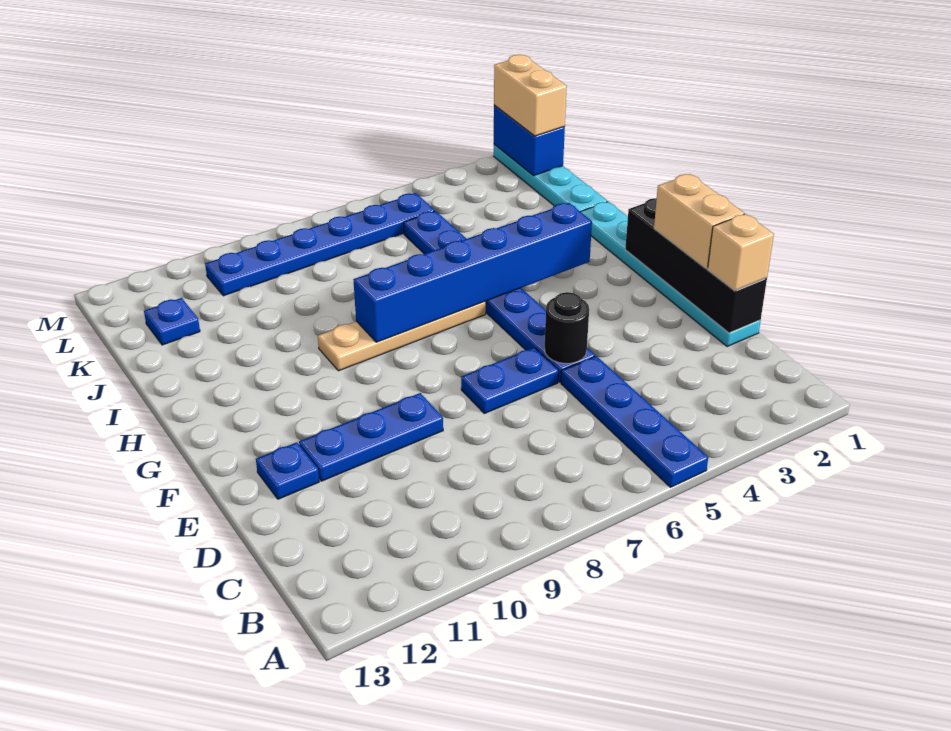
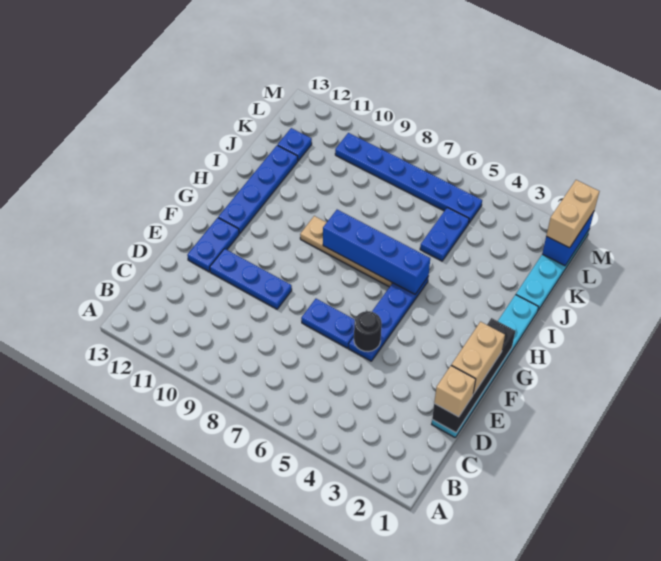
blue 1x4 plate [561,356,708,487] -> blue 1x4 plate moved to [218,145,298,234]
blue 1x1 plate [256,442,319,499] -> blue 1x2 plate [187,218,239,272]
blue 1x6 brick [354,203,592,342] -> blue 1x4 brick [323,210,430,294]

